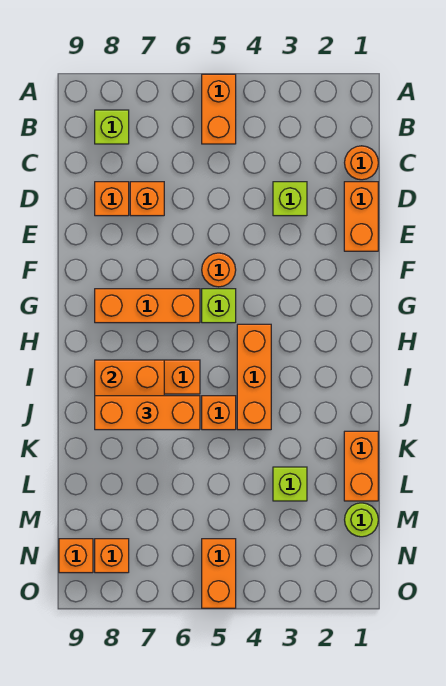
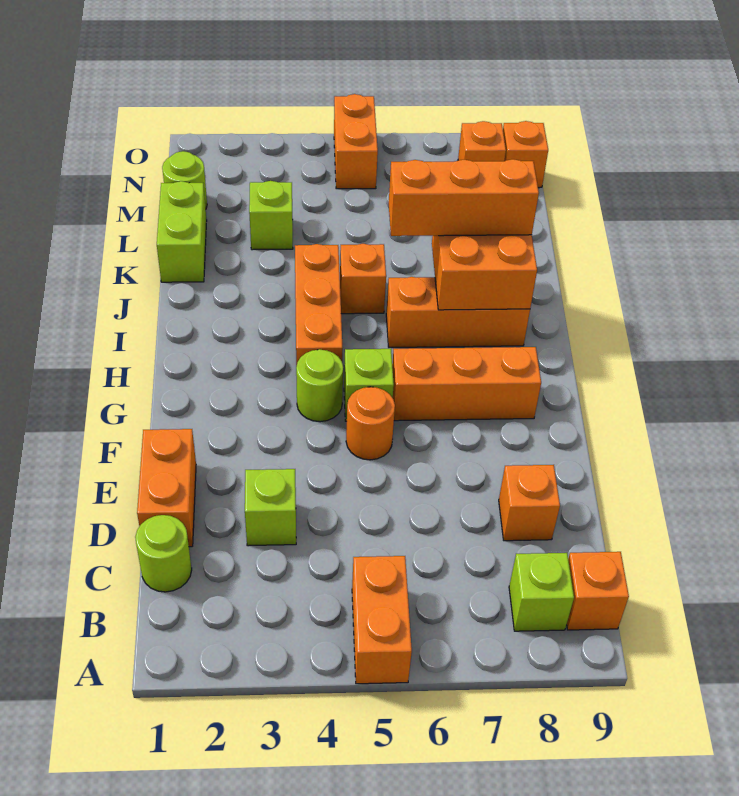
orange 1x1 round brick [345,146,378,180] -> lime 1x1 round brick [135,515,192,592]
orange 1x1 brick [130,182,164,216] -> orange 1x1 brick moved to [567,552,629,630]
none -> lime 1x1 round brick [296,349,343,422]
orange 1x2 brick [344,431,378,501] -> lime 1x2 brick [157,181,207,282]

